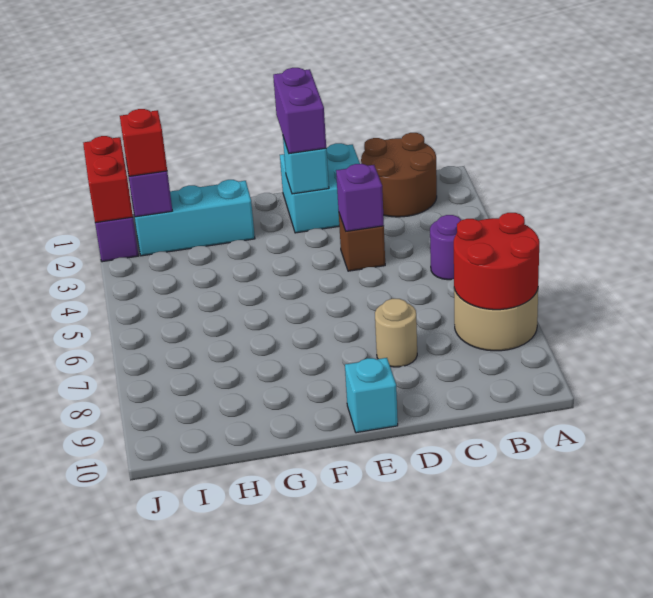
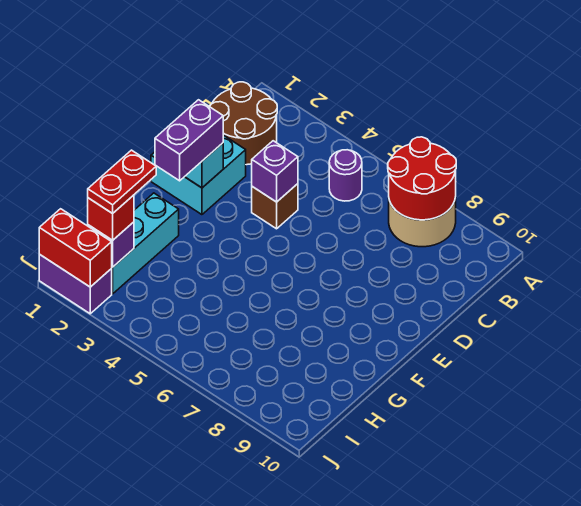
tan 1x1 round brick [375,299,417,367] -> none
purple 1x2 brick [273,68,326,154] -> purple 1x2 brick turned to [155,100,223,181]
cyan 1x1 brick [345,358,398,433] -> none
none -> red 1x2 plate [88,150,156,214]

